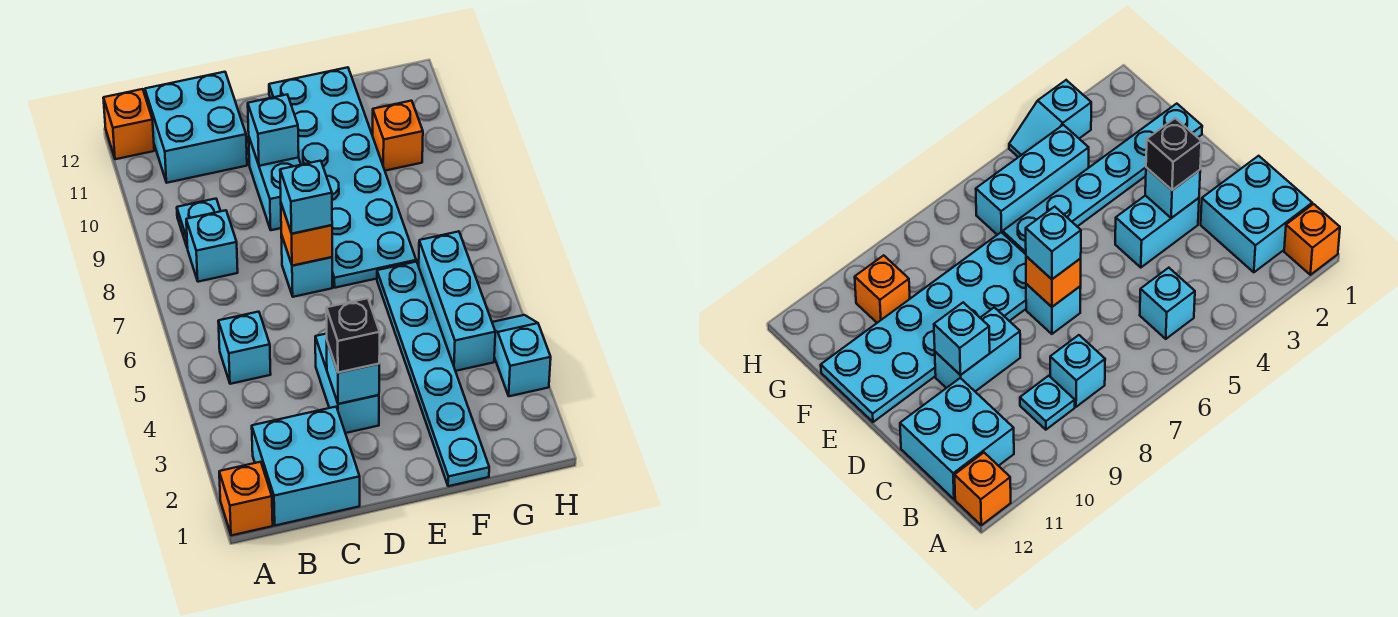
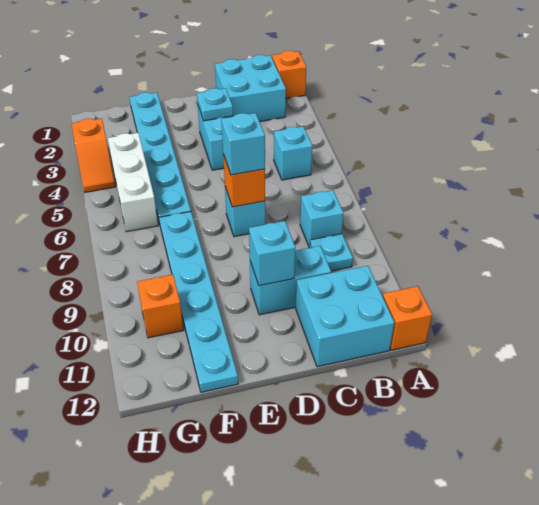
cyan 1x1 brick [327,342,379,404] -> cyan 1x1 plate [197,88,233,121]
black 1x1 brick [326,298,380,373] -> none
cyan 1x2 brick [249,138,301,230] -> cyan 1x2 brick turned to [250,246,331,315]
cyan 2x6 plate [269,67,416,288] -> cyan 1x6 plate [159,212,238,392]
cyan 1x3 brick [419,231,495,371] -> white 1x3 brick [108,133,158,232]
cyan 1x2 slope [492,315,551,396] -> orange 1x2 slope [72,118,115,192]

